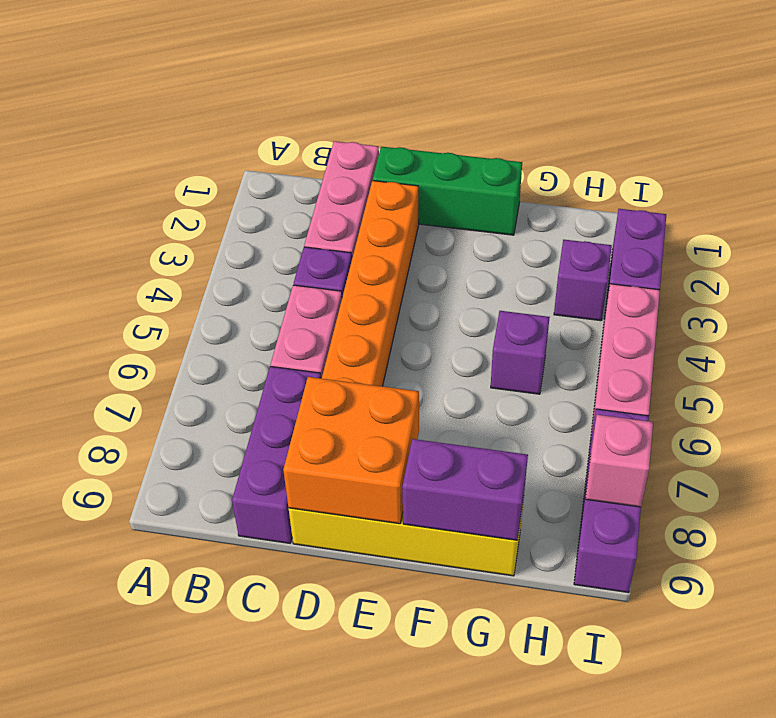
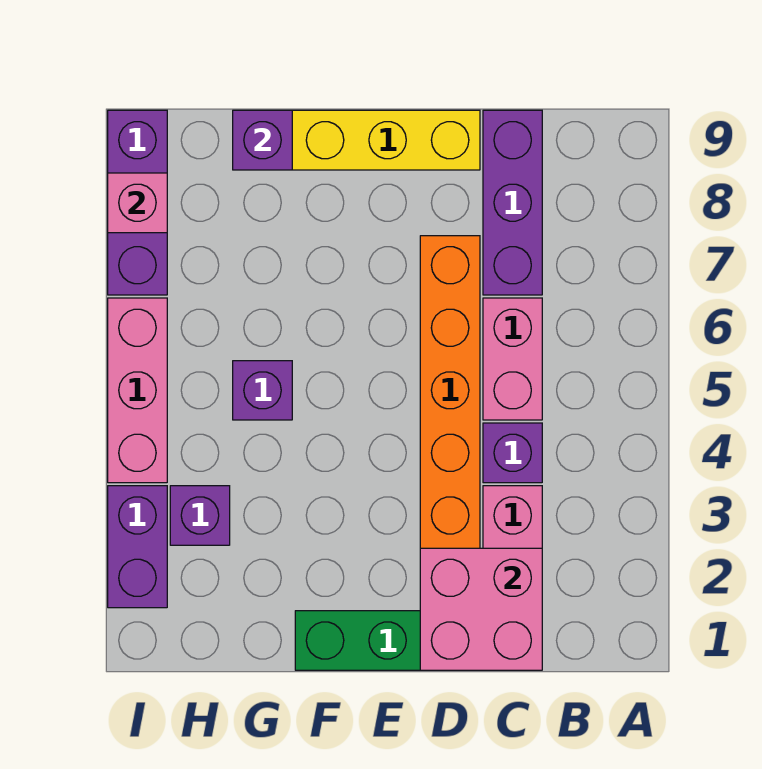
none -> pink 2x2 brick [420,548,542,670]
orange 2x2 brick [283,377,419,524] -> none
purple 1x2 brick [402,439,528,540] -> purple 1x1 brick [233,110,292,170]

